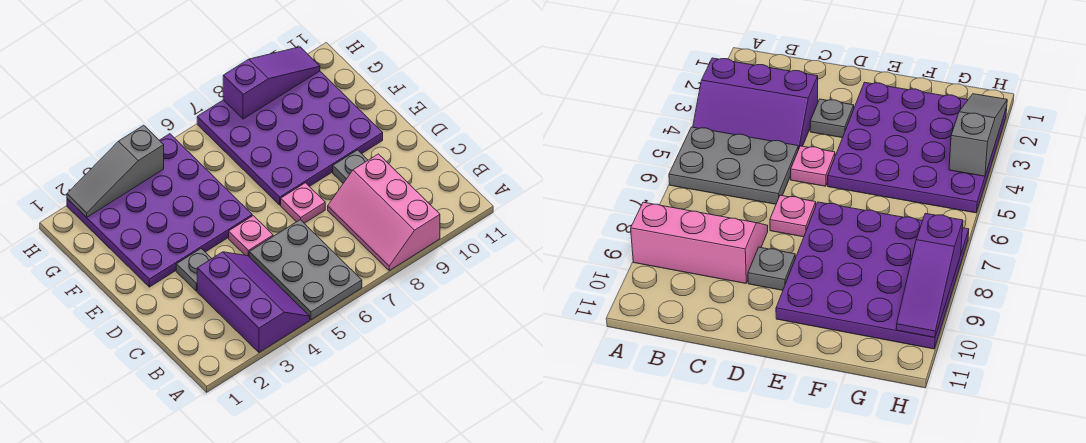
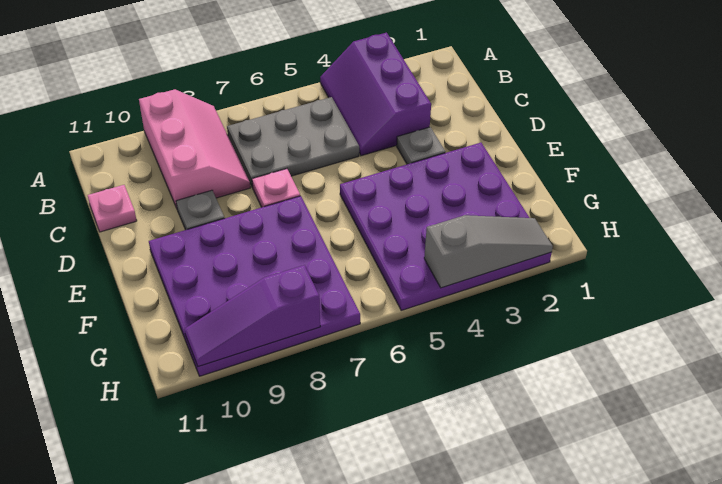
grey 2x3 plate [249,220,362,320] -> grey 2x3 plate turned to [227,97,359,188]
pink 1x1 plate [229,216,273,256] -> pink 1x1 plate moved to [88,185,137,232]

